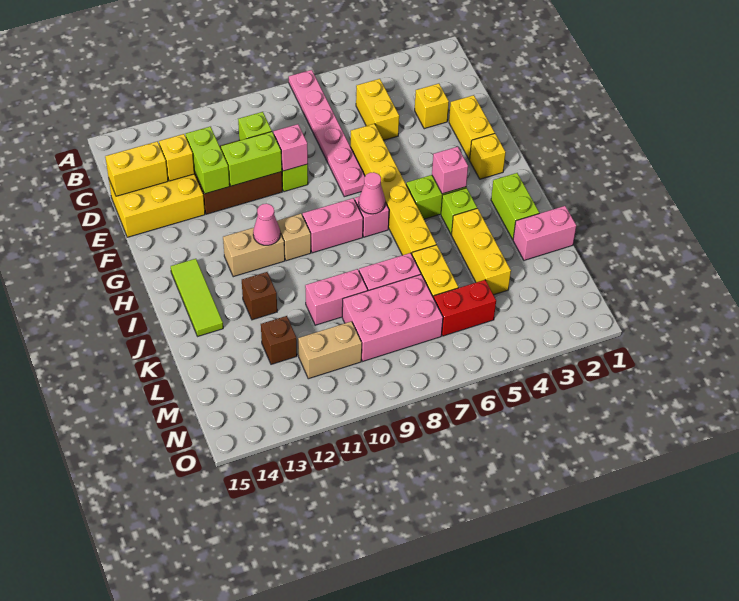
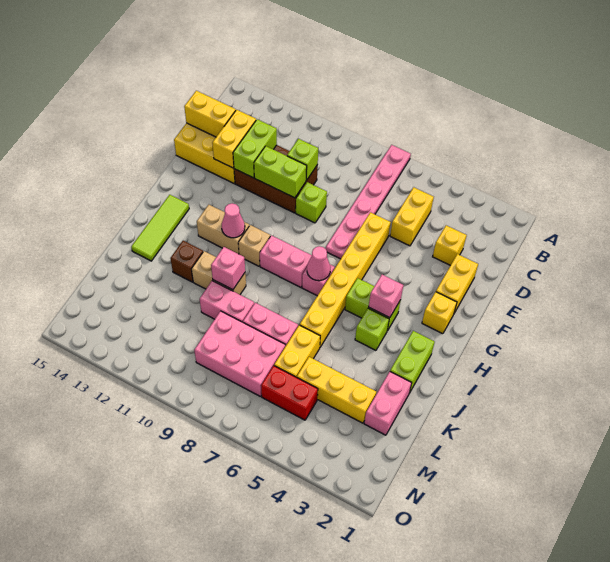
yellow 1x1 brick [159,134,194,181] -> yellow 1x2 brick [212,110,256,168]
pink 1x1 brick [273,124,308,171] -> pink 1x1 brick moved to [211,247,245,290]
yellow 1x3 brick [451,208,511,295] -> yellow 1x3 brick turned to [297,357,376,423]
pink 1x2 brick [513,206,576,260] -> pink 1x2 brick turned to [364,372,412,435]
brown 1x1 brick [261,316,297,364] -> none
tan 1x2 brick [298,321,362,379] -> tan 1x2 brick moved to [192,251,246,295]

